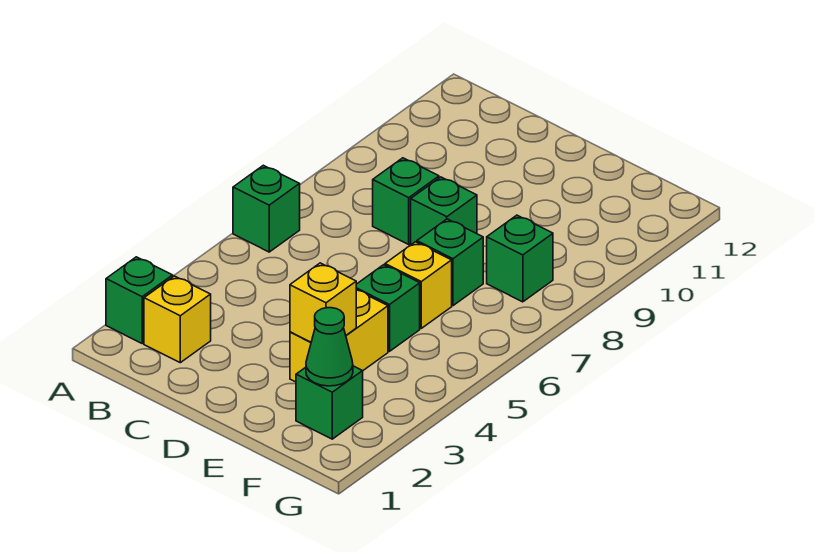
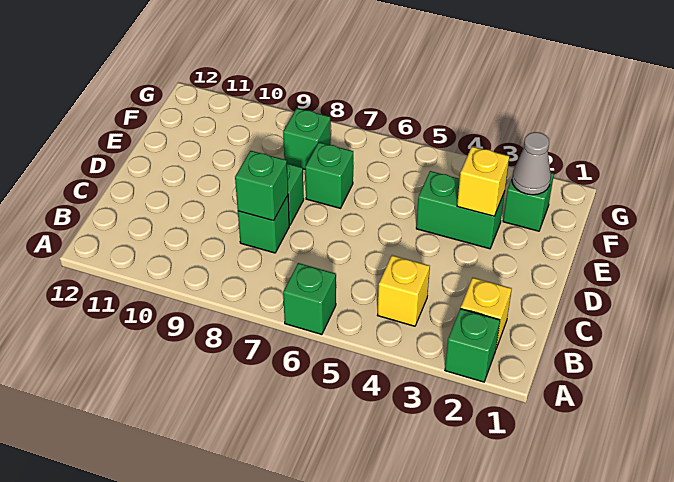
yellow 1x2 brick [290,290,388,382] -> green 1x2 brick [416,171,505,249]
green 1x1 brick [356,265,420,351] -> green 1x1 brick moved to [235,151,288,221]
yellow 1x1 brick [385,242,452,328] -> yellow 1x1 brick moved to [378,255,430,326]
green 1x1 cone [306,308,353,386] -> grey 1x1 cone [512,132,551,195]

